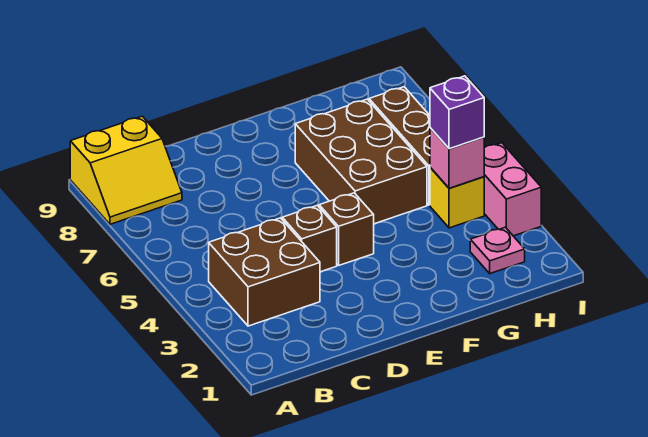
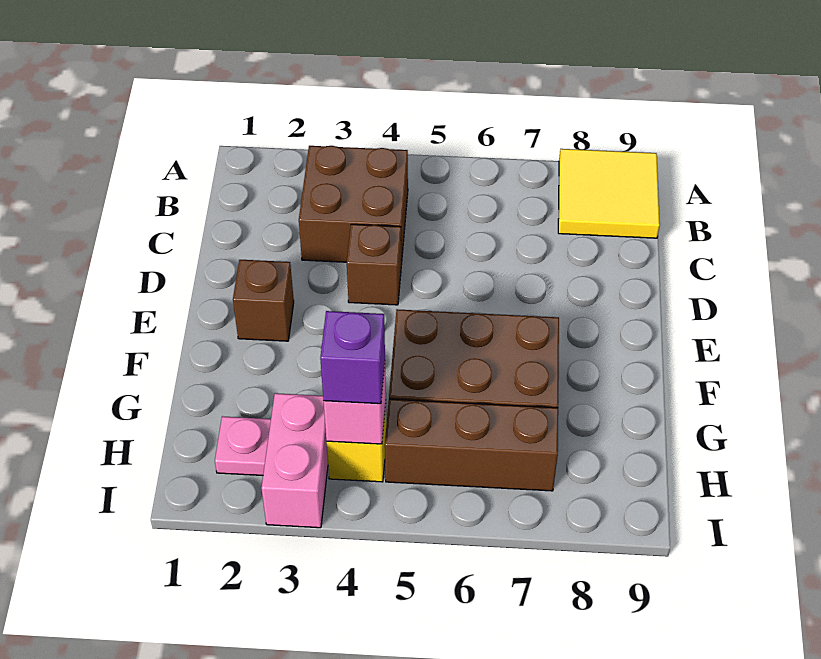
yellow 2x2 slope [70,116,182,224] -> yellow 2x2 tile [558,149,660,238]
brown 1x1 brick [319,193,374,265] -> brown 1x1 brick moved to [233,260,294,341]
pink 1x2 brick [484,143,541,236] -> pink 1x2 brick turned to [261,393,328,528]

